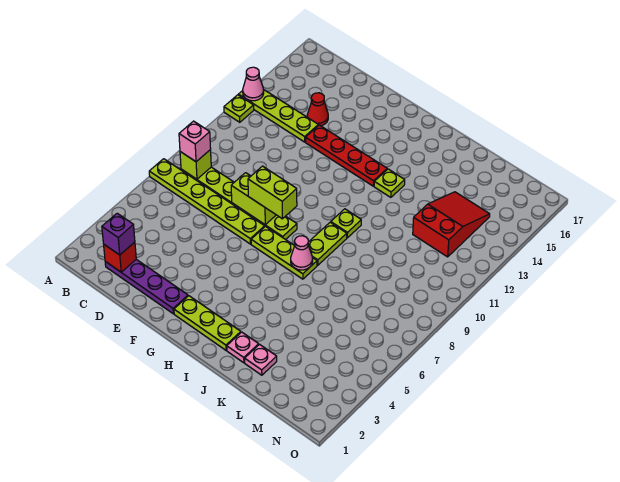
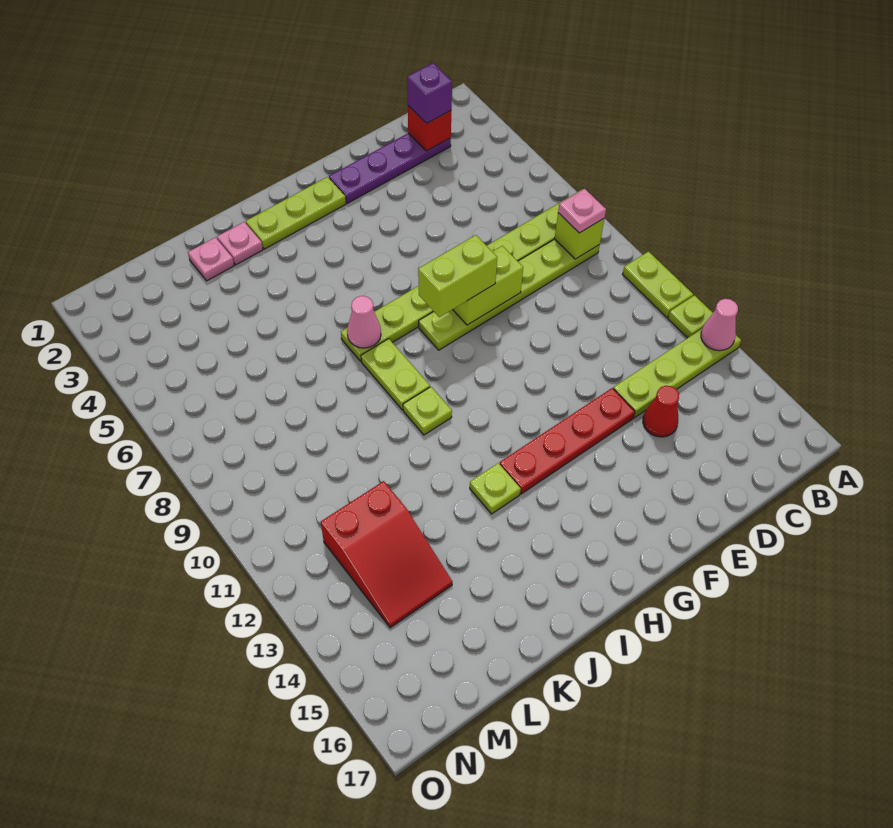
none -> lime 1x2 plate [623,252,693,318]
pink 1x1 brick [179,121,211,162] -> pink 1x1 plate [558,189,606,233]

